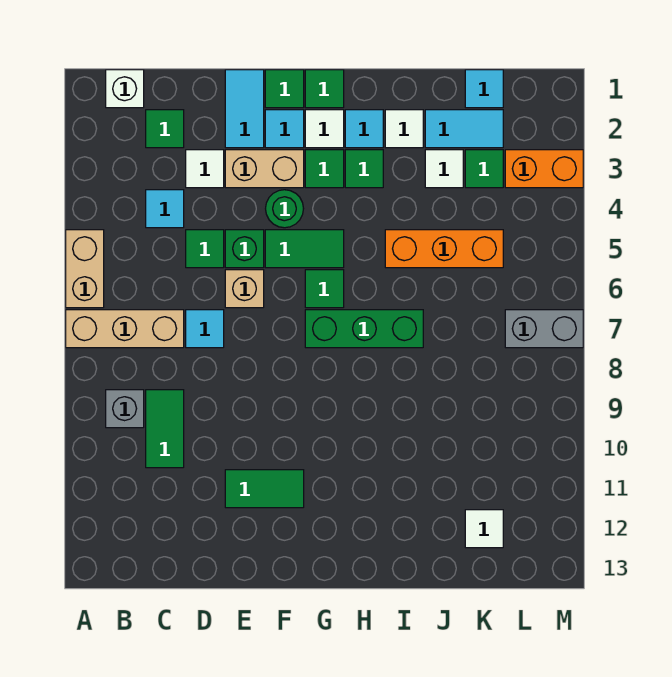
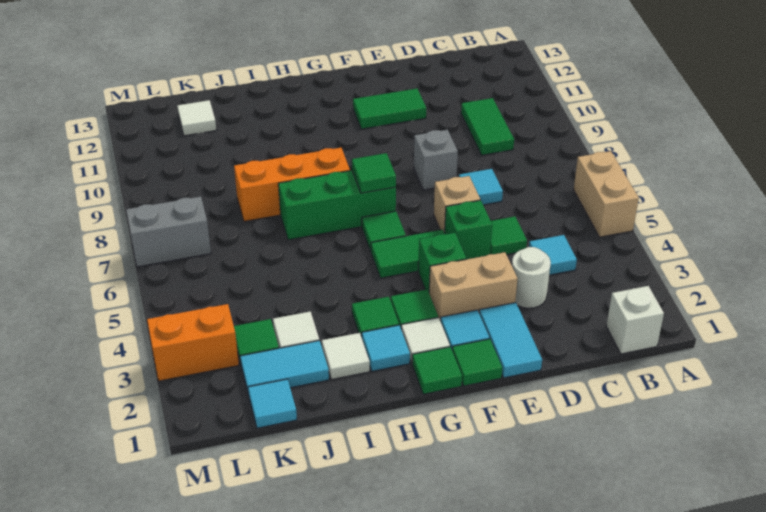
tan 1x3 brick [66,310,184,348] -> none
grey 1x1 brick [106,390,144,428] -> grey 1x1 brick moved to [414,130,458,190]
green 1x1 tile [146,110,184,148] -> green 1x1 tile moved to [352,153,396,193]
white 1x1 tile [186,150,224,188] -> white 1x1 round brick [512,247,551,308]
green 1x1 round brick [266,190,304,228] -> green 1x1 brick [418,233,466,291]
orange 1x3 brick [385,230,503,268] -> orange 1x3 brick moved to [234,148,350,221]

